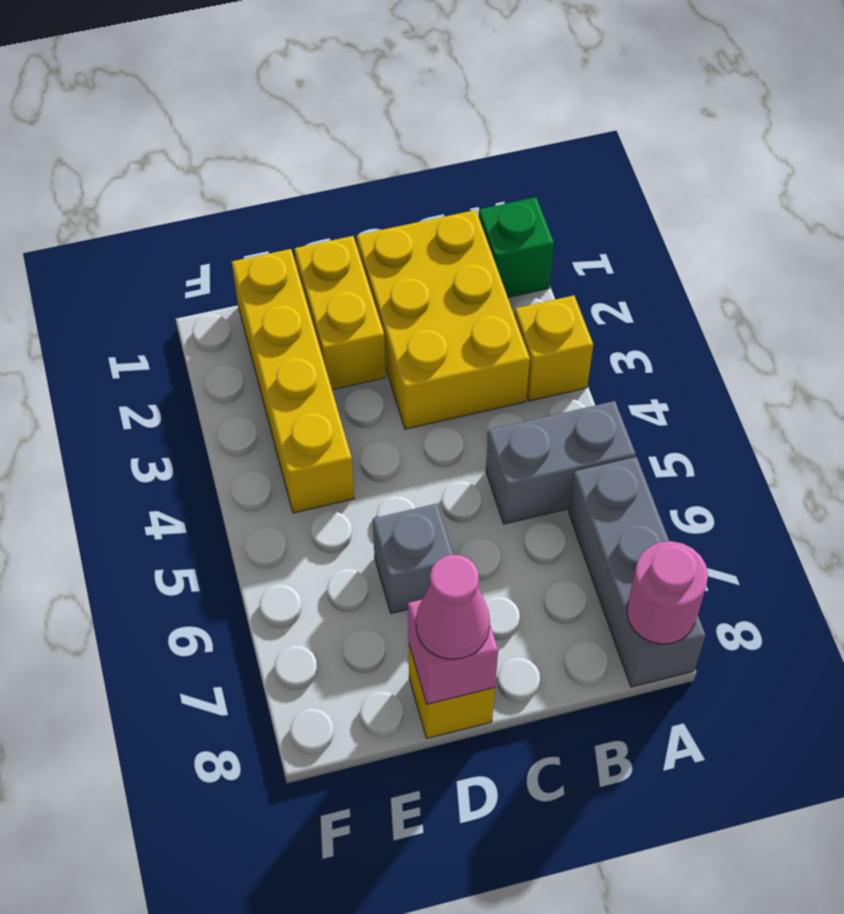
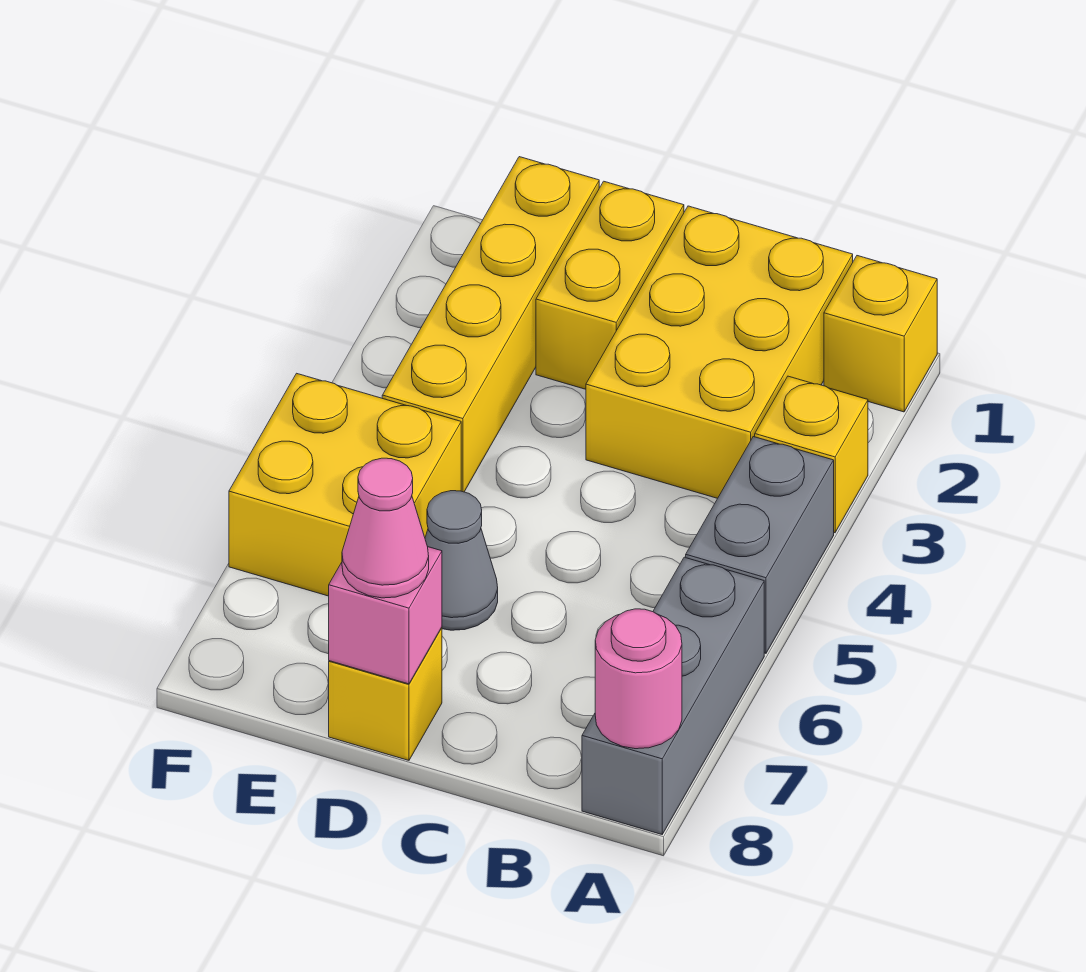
green 1x1 brick [479,197,554,297] -> yellow 1x1 brick [824,256,937,412]
grey 1x2 brick [486,401,636,524] -> grey 1x2 brick turned to [686,437,834,653]
grey 1x1 brick [373,504,453,613] -> grey 1x1 cone [425,491,498,630]
none -> yellow 2x2 brick [229,373,461,596]

